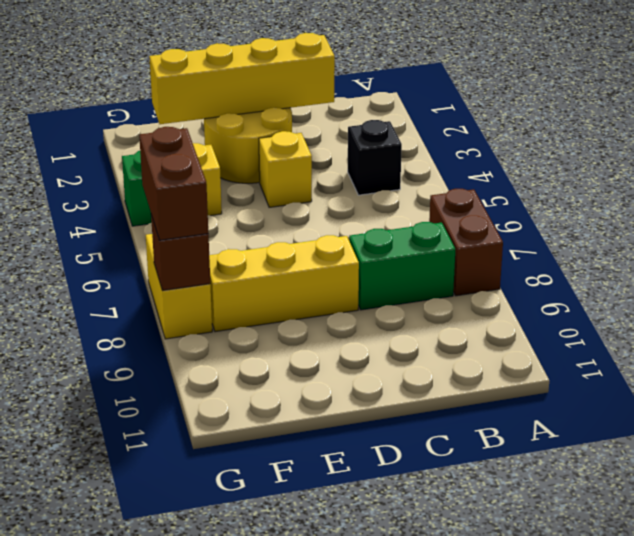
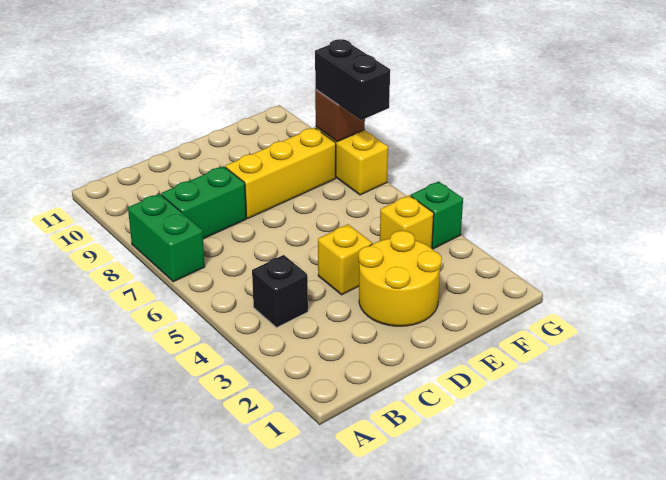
brown 1x2 brick [429,189,503,296] -> green 1x2 brick [128,194,205,282]
yellow 1x4 brick [149,33,335,124] -> none
brown 1x2 brick [139,127,208,240] -> black 1x2 brick [315,39,390,120]

